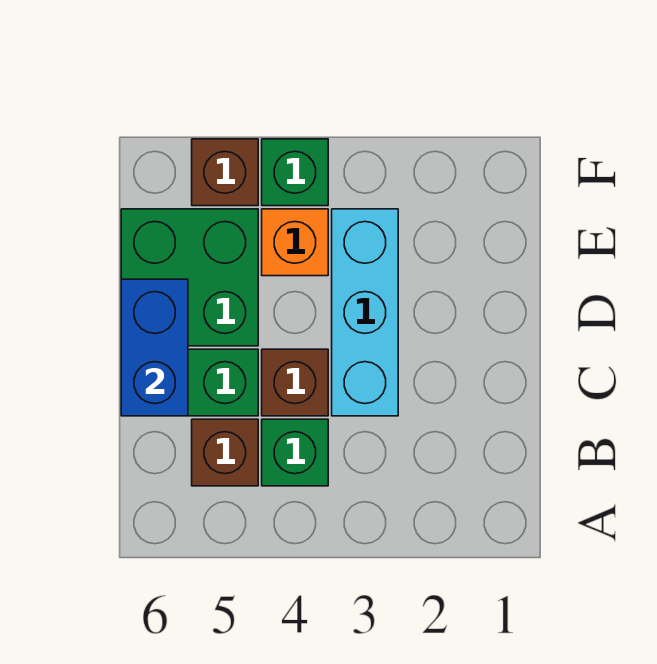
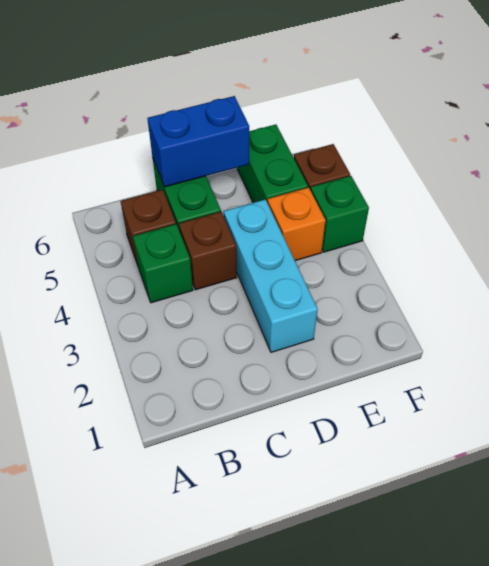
cyan 1x3 brick [332,209,398,416] -> cyan 1x3 brick turned to [224,199,318,352]
green 2x2 brick [121,209,258,346] -> green 1x2 brick [237,124,308,203]

